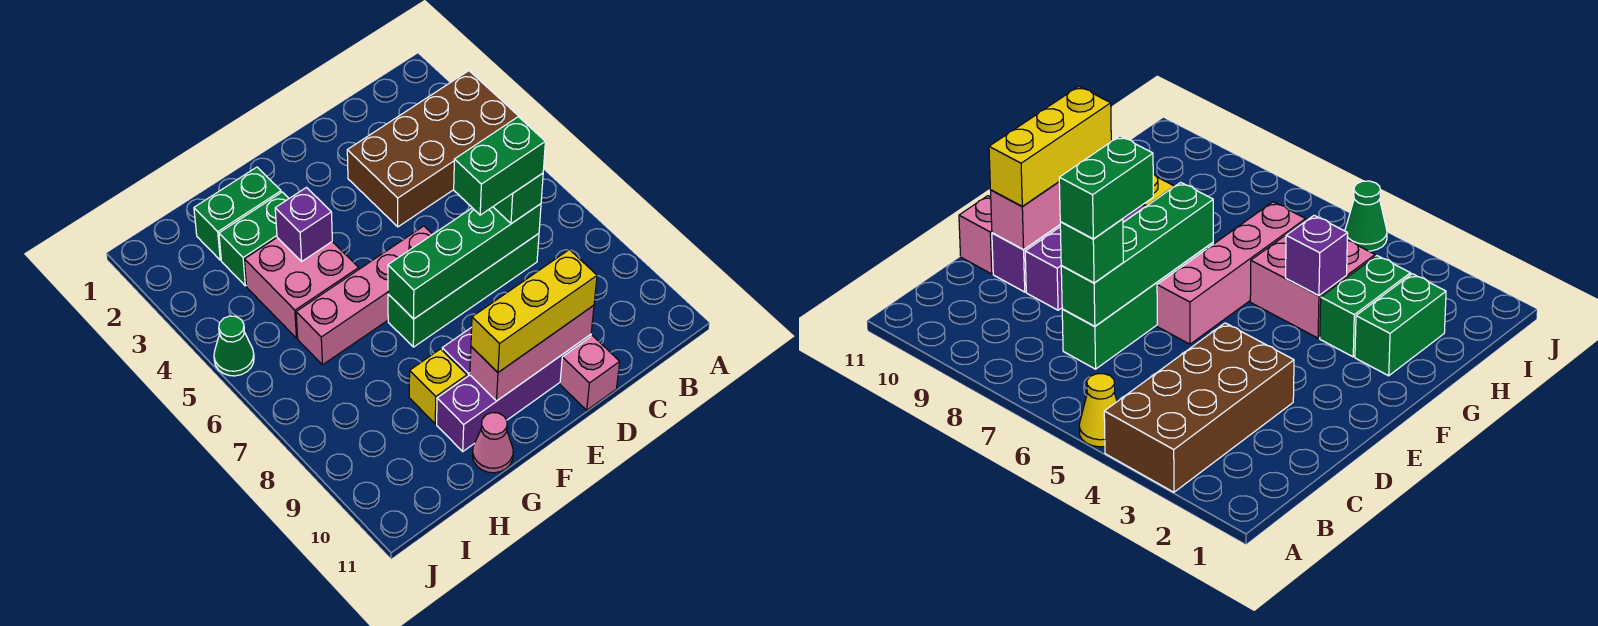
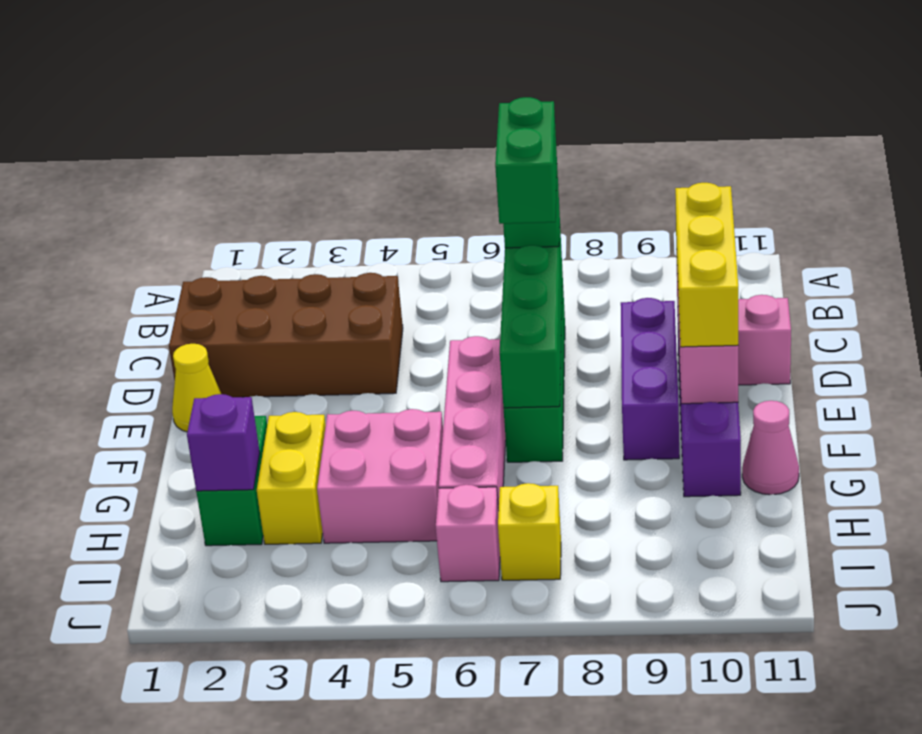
brown 2x4 brick [347,71,520,227] -> brown 2x4 brick turned to [169,273,403,397]
yellow 1x1 cone [1079,374,1117,447] -> yellow 1x1 cone moved to [172,344,221,432]
green 1x2 brick [219,192,289,286] -> yellow 1x2 brick [257,412,326,544]
purple 1x1 brick [275,188,332,261] -> purple 1x1 brick moved to [187,394,260,491]
yellow 1x1 brick [409,349,467,424] -> yellow 1x1 brick moved to [498,483,561,580]
none -> pink 1x1 brick [436,485,500,582]
green 1x1 cone [214,316,254,376] -> none

